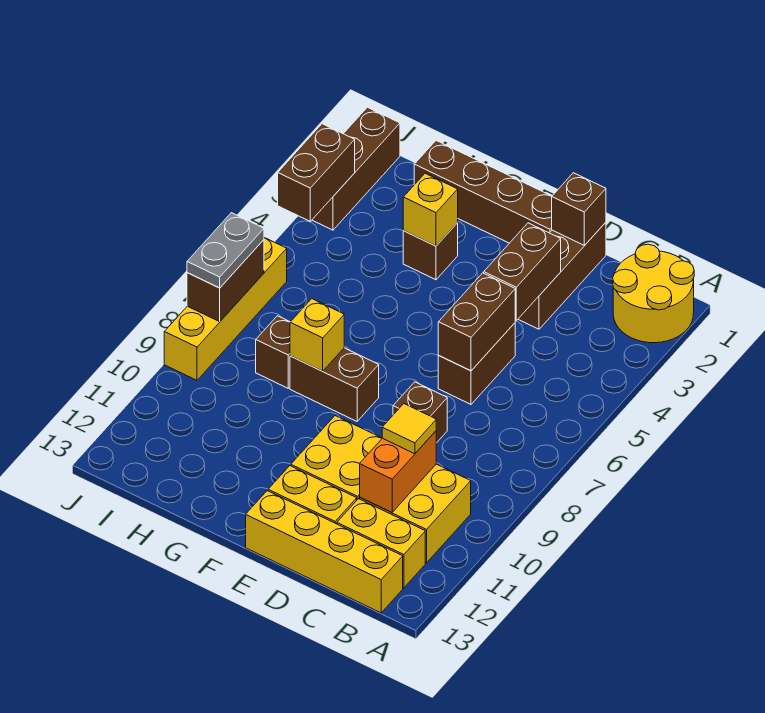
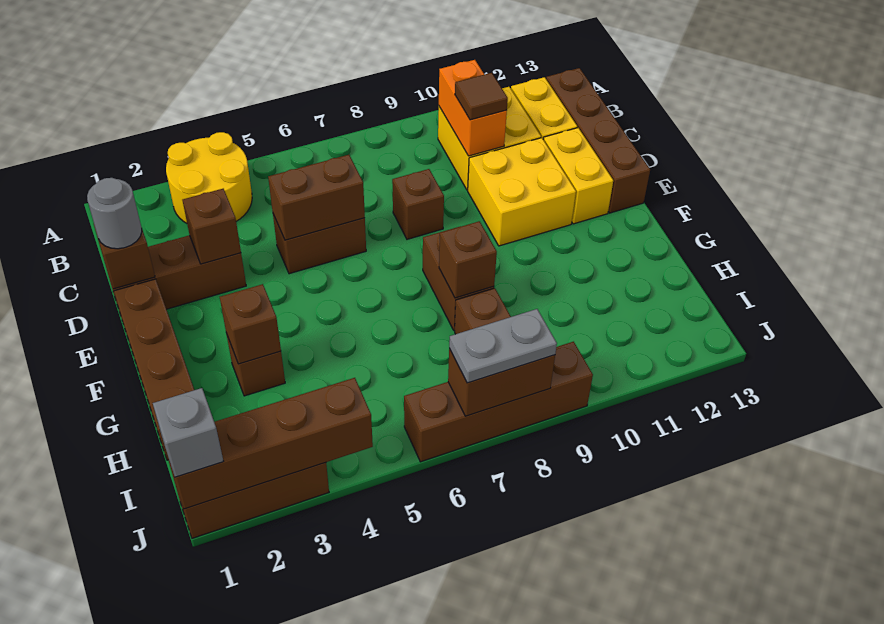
yellow 2x2 round brick [613,244,694,343] -> yellow 2x2 round brick moved to [166,132,252,223]
yellow 1x4 brick [246,491,403,613] -> brown 1x4 brick [546,68,650,213]
orange 1x2 brick [360,431,436,513] -> orange 1x2 brick turned to [439,60,507,156]
yellow 1x1 tile [382,404,436,454] -> brown 1x1 tile [455,73,508,120]
none -> grey 1x1 round brick [87,178,142,249]
brown 1x2 brick [484,223,561,320] -> brown 1x1 brick [183,189,241,264]
yellow 1x1 brick [403,173,458,246] -> brown 1x1 brick [220,284,281,364]
yellow 1x1 brick [290,299,344,371] -> brown 1x1 brick [439,221,497,298]
none -> grey 1x1 brick [153,388,223,477]
brown 1x2 brick [278,124,355,221] -> brown 1x4 brick [164,378,373,509]
yellow 1x4 brick [164,238,287,380] -> brown 1x4 brick [404,342,593,462]

